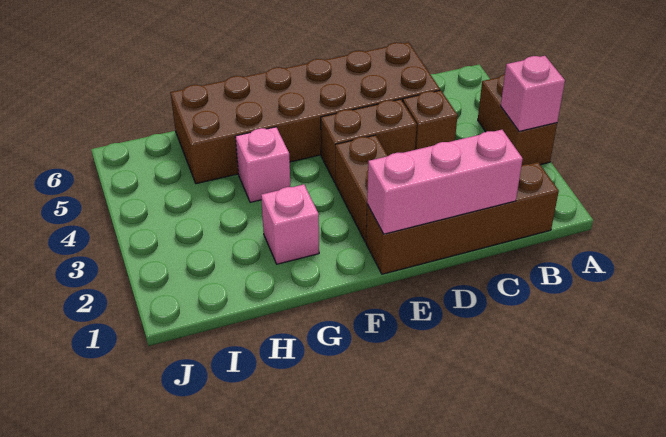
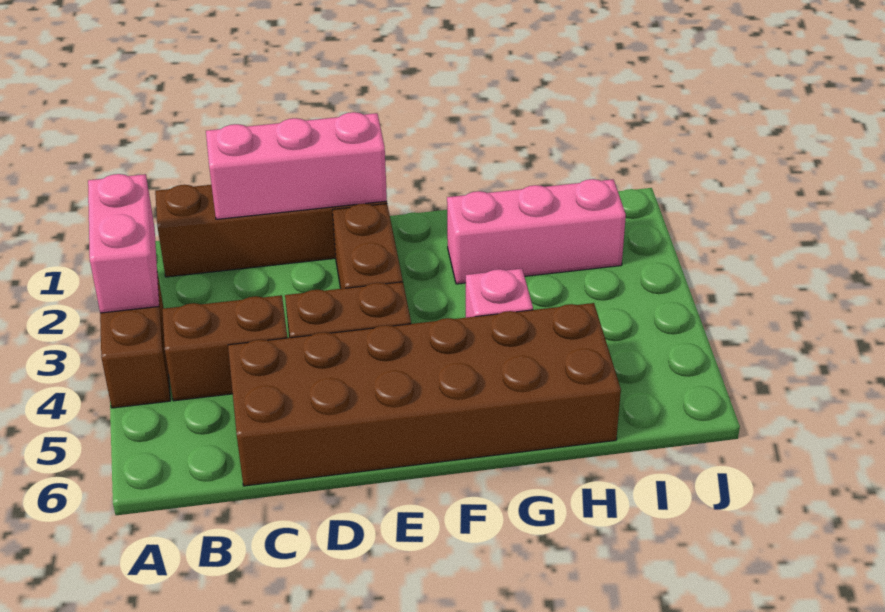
pink 1x1 brick [501,56,565,131] -> pink 1x2 brick [88,174,159,313]
brown 1x1 brick [403,90,458,150] -> brown 1x2 brick [162,295,287,401]
pink 1x1 brick [261,184,319,264] -> pink 1x3 brick [447,179,626,284]

